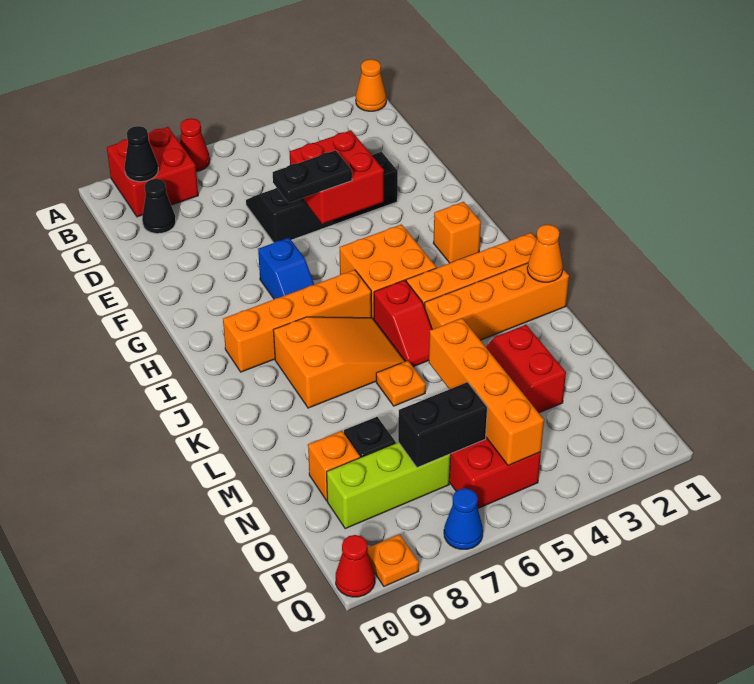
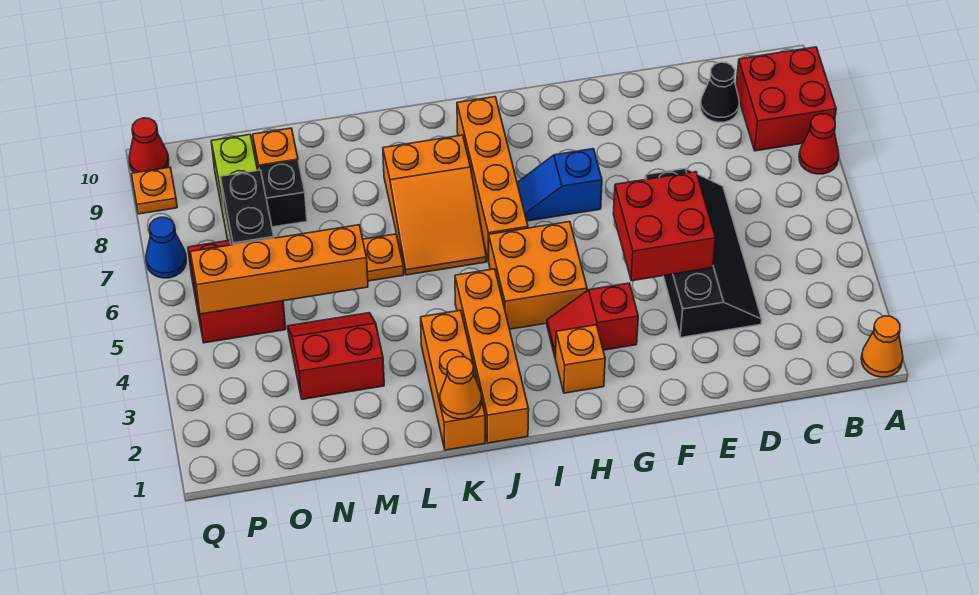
black 1x1 cone [124,126,158,182] -> none
black 1x2 plate [273,150,352,203] -> none
red 1x2 slope [374,280,432,367] -> red 1x2 slope moved to [547,283,638,358]
orange 1x4 brick [424,263,569,340] -> orange 1x3 brick [421,310,485,450]

